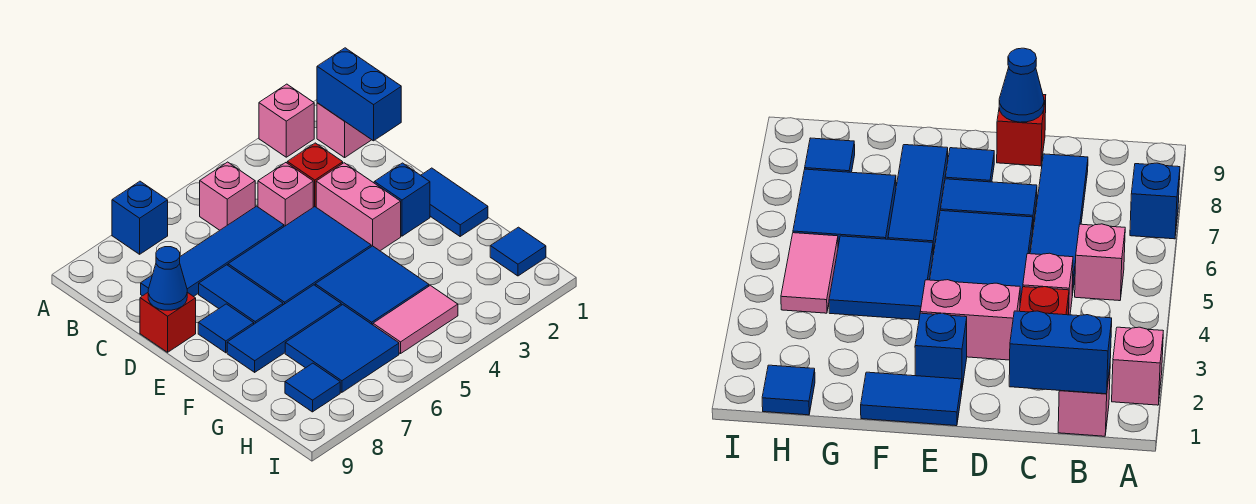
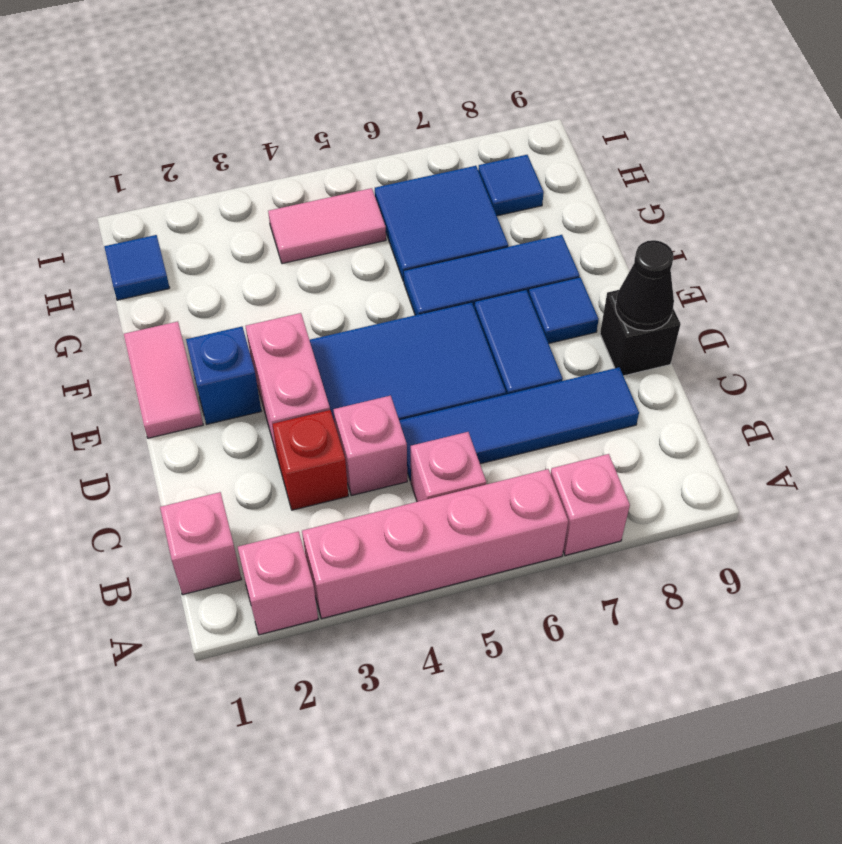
none -> pink 1x4 brick [302,469,568,619]
blue 1x1 brick [112,181,168,254] -> pink 1x1 brick [551,454,630,556]
blue 1x2 brick [317,48,401,141] -> none
red 1x1 brick [140,292,196,352] -> black 1x1 brick [600,290,681,376]
blue 1x1 cone [148,247,187,310] -> black 1x1 cone [615,240,674,331]
blue 1x2 tile [421,168,488,236] -> pink 1x2 tile [124,322,203,438]
blue 2x2 tile [315,246,429,325] -> none

